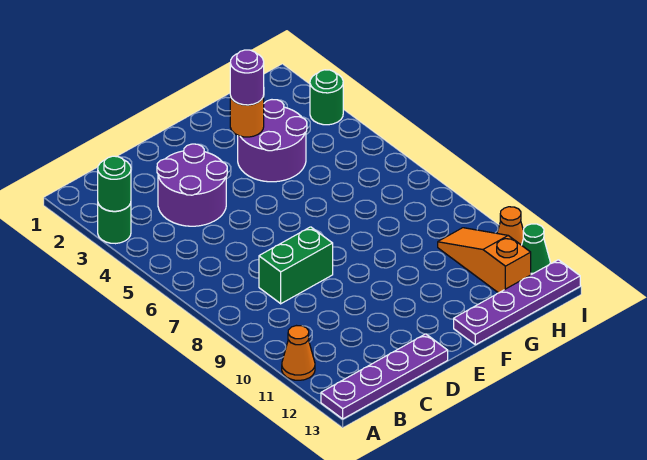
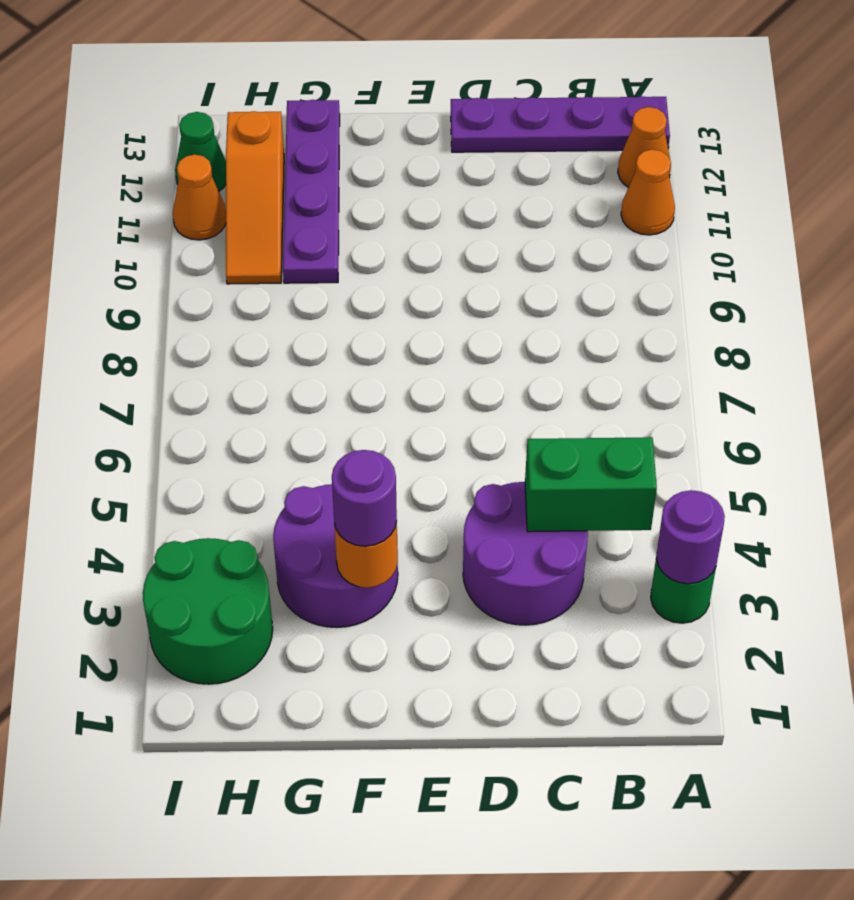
green 1x1 round brick [98,156,131,211] -> purple 1x1 round brick [656,490,725,584]
none -> orange 1x1 cone [618,107,671,187]
green 1x2 brick [259,227,333,304] -> green 1x2 brick moved to [525,437,657,532]
purple 1x4 plate [454,260,580,345] -> purple 1x4 plate turned to [283,100,340,283]
green 1x1 round brick [310,70,343,125] -> green 2x2 round brick [143,538,273,684]

